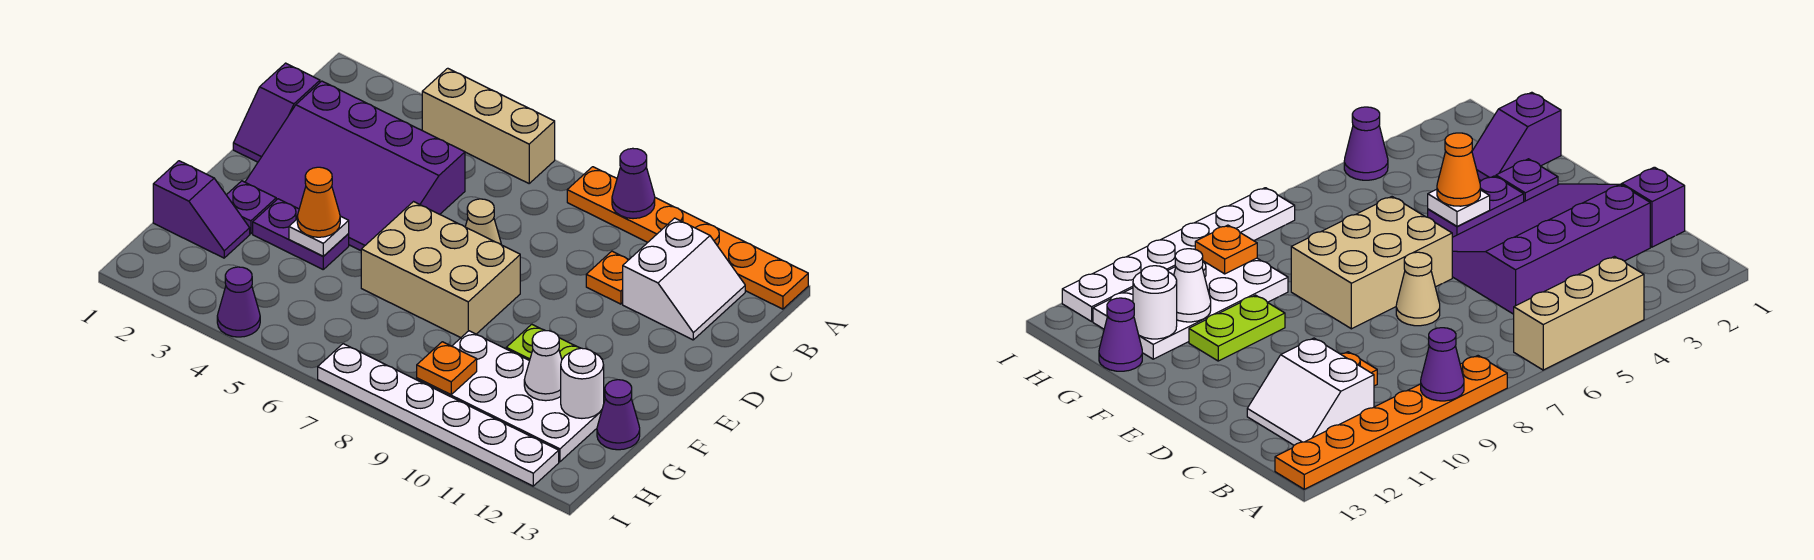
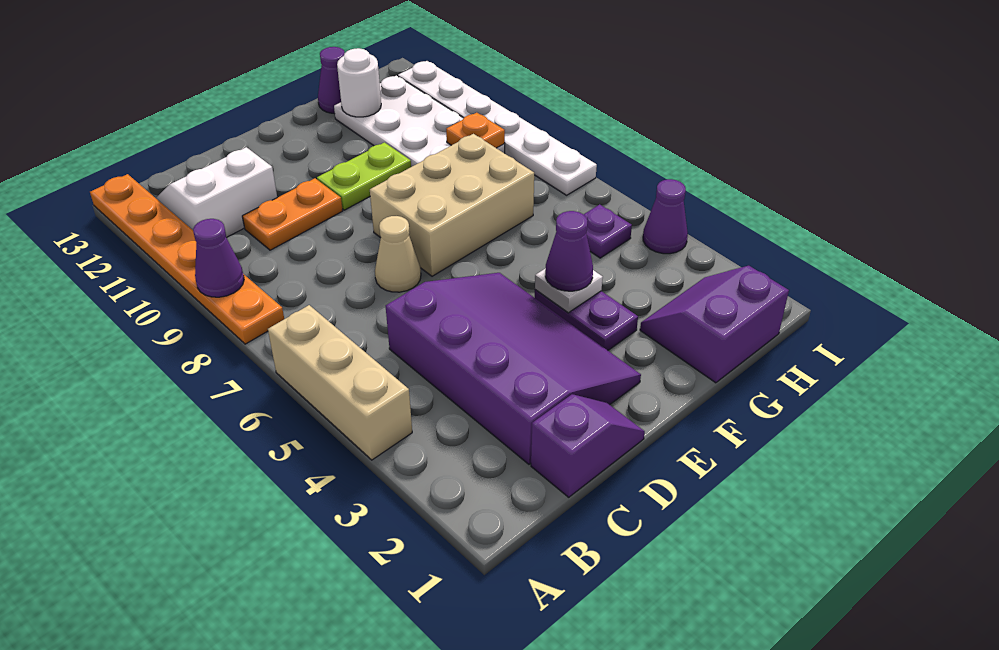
orange 1x1 plate [586,251,629,304] -> orange 1x2 plate [242,178,343,250]
tan 2x3 brick [361,202,520,338] -> tan 2x3 brick turned to [370,134,534,276]
purple 1x1 plate [227,181,276,234] -> purple 1x1 plate moved to [583,204,632,258]
orange 1x1 cone [297,167,340,237] -> purple 1x1 cone [545,211,593,291]
lime 1x2 plate [506,324,581,361] -> lime 1x2 plate turned to [317,142,411,210]
purple 1x2 slope [153,161,250,258] -> purple 2x2 slope [640,266,789,383]
white 1x1 cone [524,331,562,401] -> none

